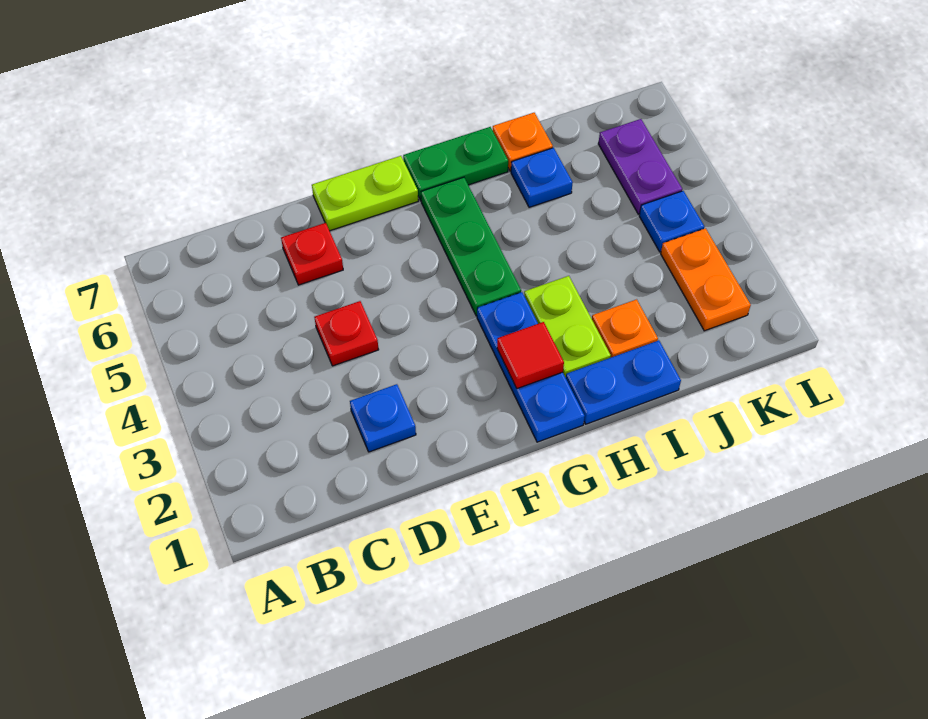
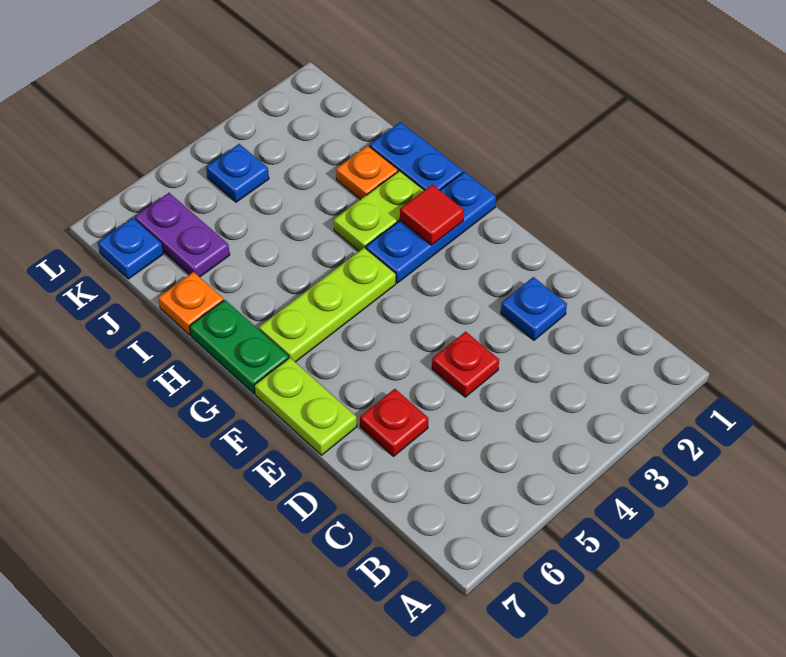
green 1x3 plate [421,177,521,316] -> lime 1x3 plate [259,248,396,362]
blue 1x1 plate [511,148,573,207] -> blue 1x1 plate moved to [98,218,163,279]
orange 1x2 plate [661,228,751,331] -> none
purple 1x2 plate [598,119,682,214] -> purple 1x2 plate turned to [135,193,230,277]

